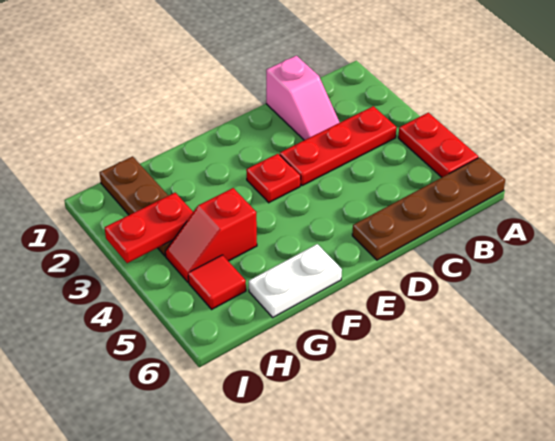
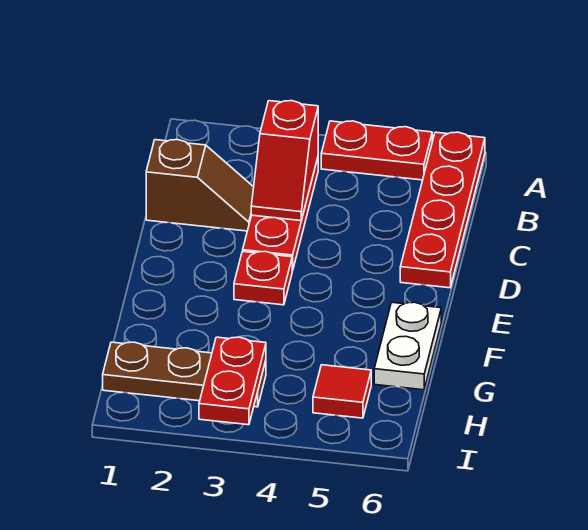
brown 1x4 plate [352,157,505,260] -> red 1x4 plate [400,132,485,288]
pink 1x2 slope [266,56,340,140] -> brown 1x2 slope [146,140,254,231]
red 1x2 slope [165,188,257,282] -> red 1x2 slope moved to [251,101,318,221]

